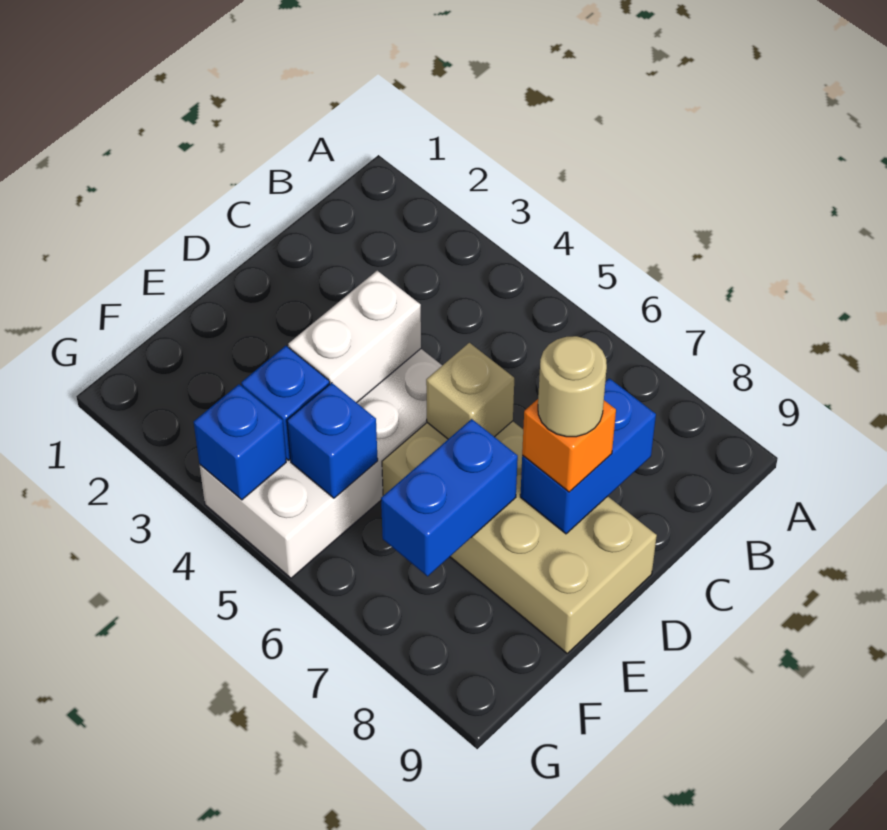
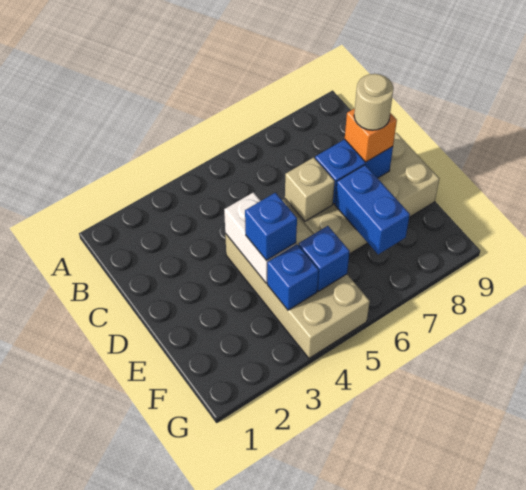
blue 1x2 brick [520,378,656,534] -> blue 1x2 brick turned to [315,139,393,204]
white 2x4 brick [200,349,442,578] -> tan 2x4 brick [225,199,370,358]
blue 1x1 brick [194,384,286,500] -> blue 1x1 brick moved to [245,193,297,260]

